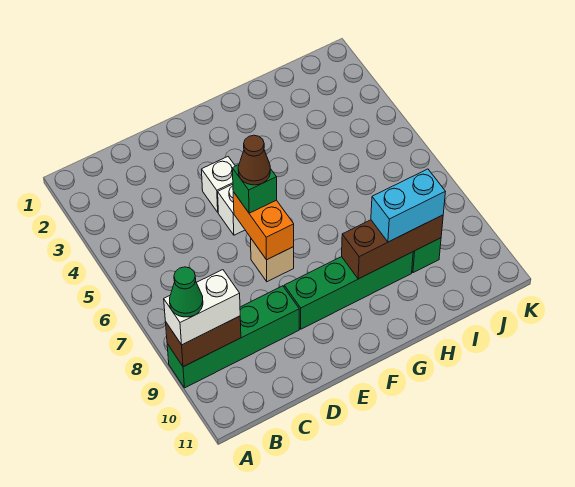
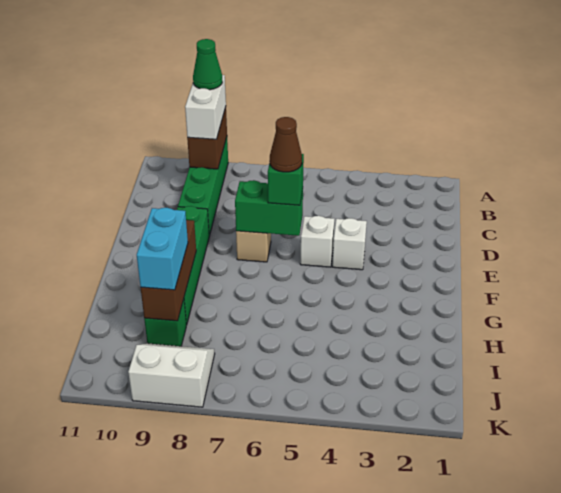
orange 1x2 brick [233,192,294,260] -> green 1x2 brick [235,180,303,236]
none -> white 2x2 slope [128,343,215,407]

